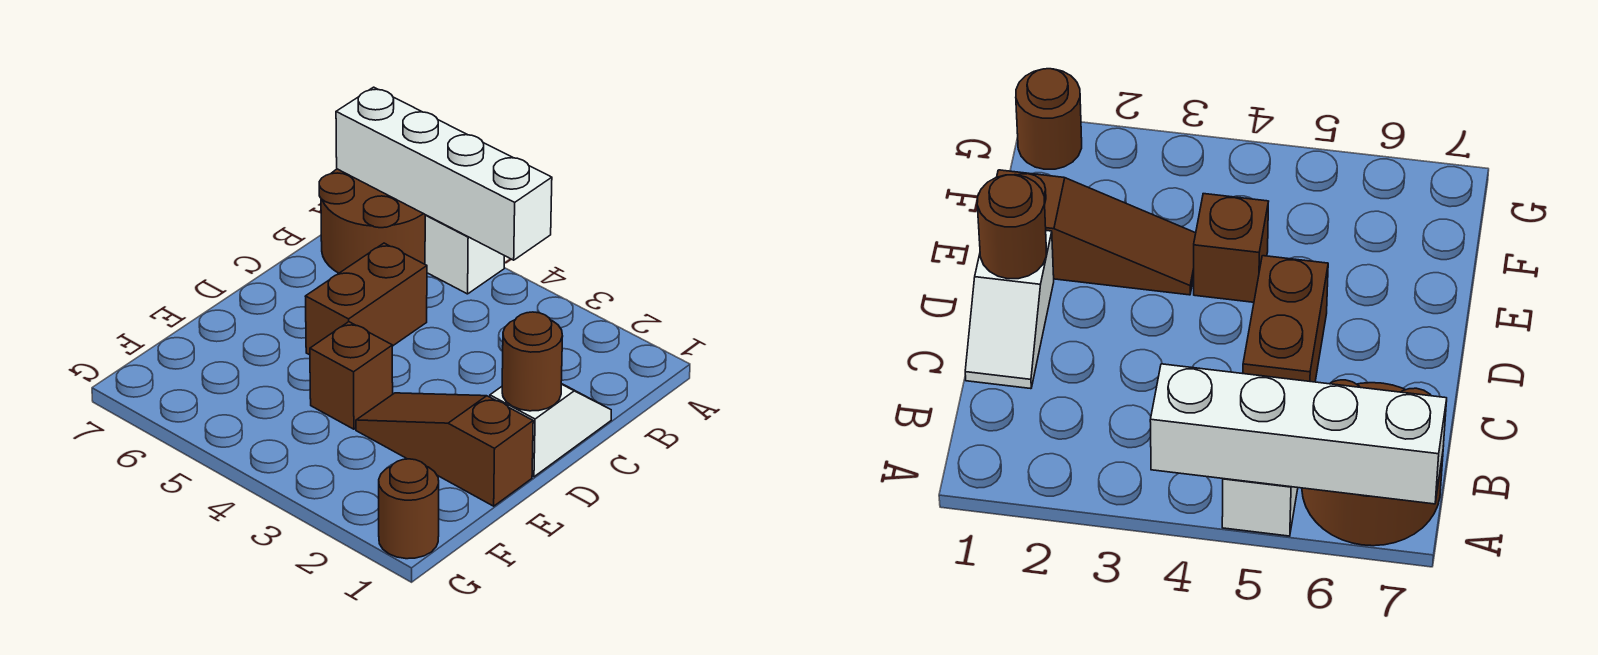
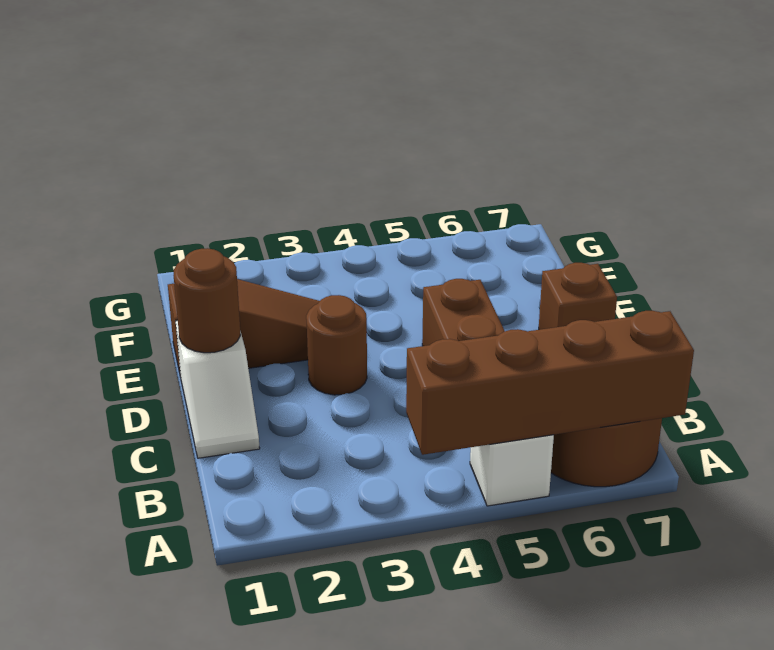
white 1x4 brick [336,87,552,260] -> brown 1x4 brick [406,311,694,455]
brown 1x1 brick [310,322,393,429] -> brown 1x1 brick moved to [539,263,617,330]
brown 1x1 round brick [379,459,439,559] -> brown 1x1 round brick moved to [306,295,367,395]

